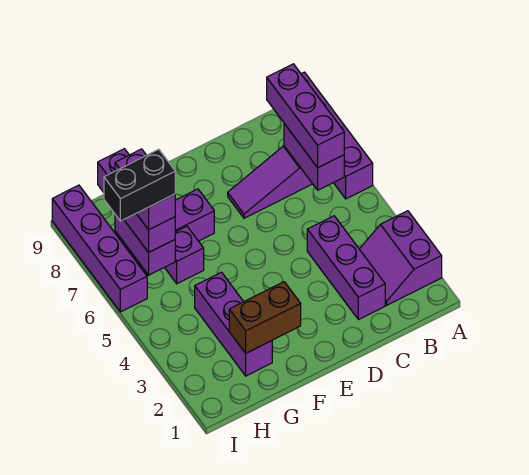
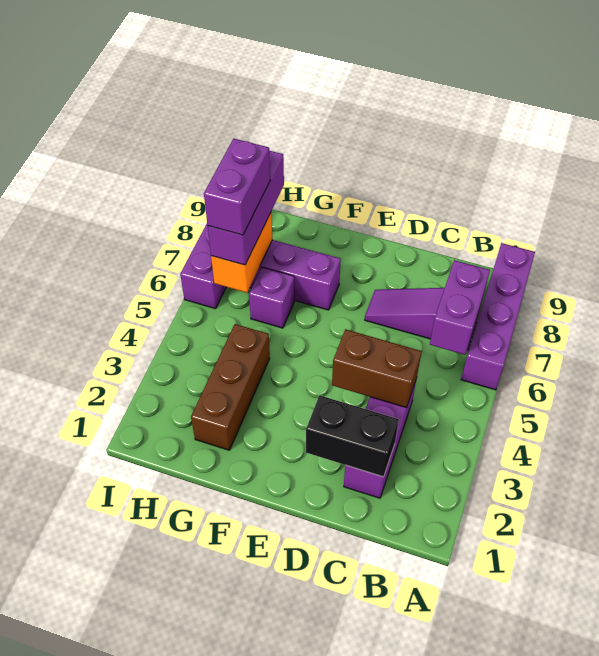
purple 2x2 slope [360,211,442,305] -> none
purple 1x3 brick [267,64,344,168] -> none
brown 1x2 brick [229,282,301,353] -> brown 1x2 brick moved to [332,329,422,408]
purple 1x3 brick [195,272,272,376] -> brown 1x3 brick [191,324,270,450]
purple 1x2 brick [115,215,175,275] -> orange 1x2 brick [211,213,272,293]
black 1x2 brick [104,149,175,221] -> black 1x2 brick moved to [306,395,399,477]

